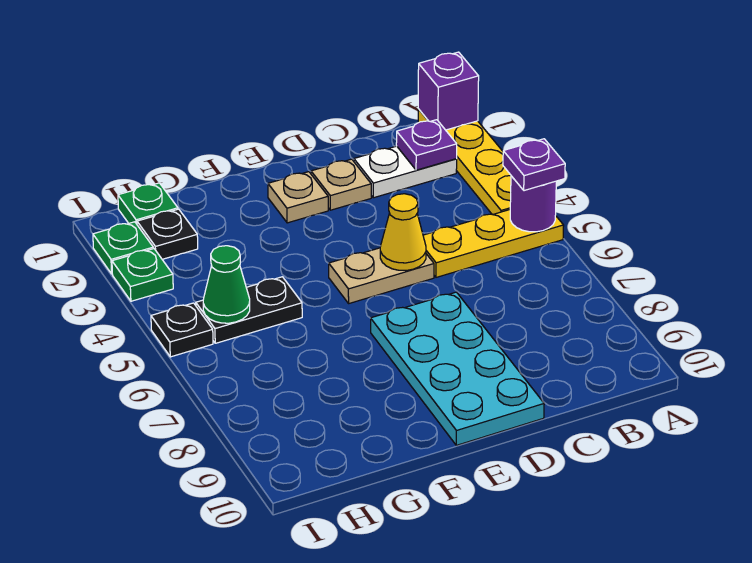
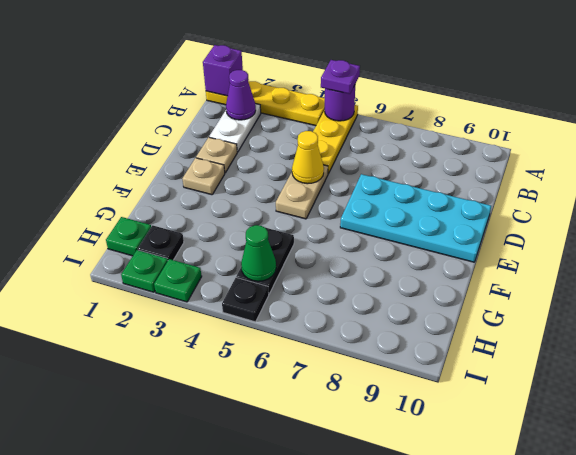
purple 1x1 plate [396,120,457,170] -> purple 1x1 cone [226,70,256,120]

